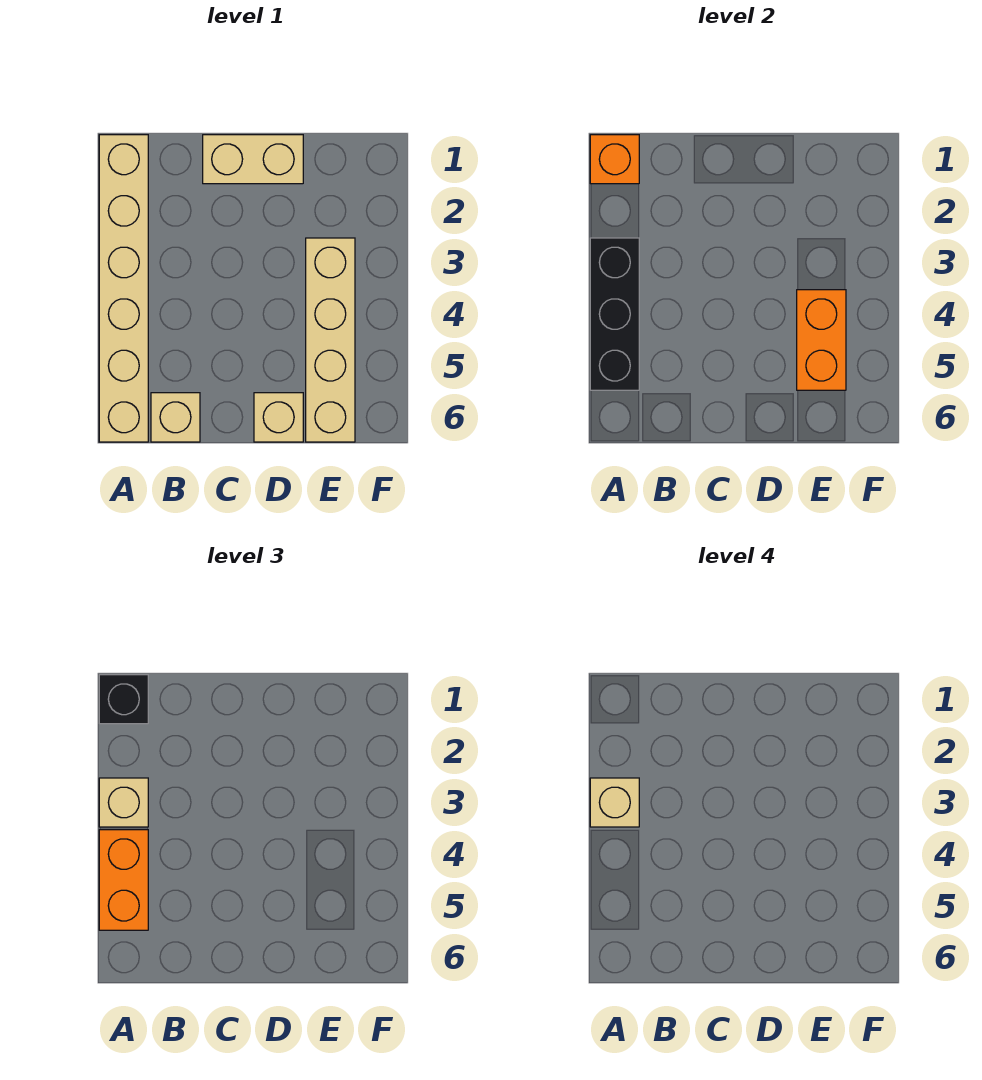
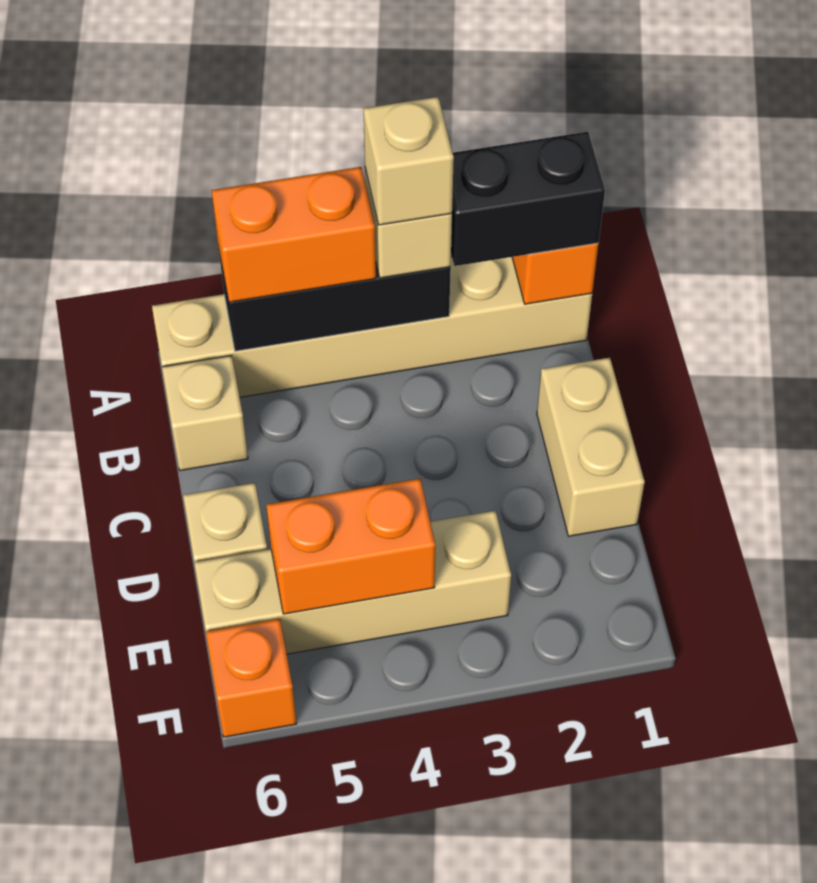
black 1x1 brick [99,675,148,724] -> black 1x2 brick [451,132,605,266]
none -> orange 1x1 brick [206,619,296,737]

